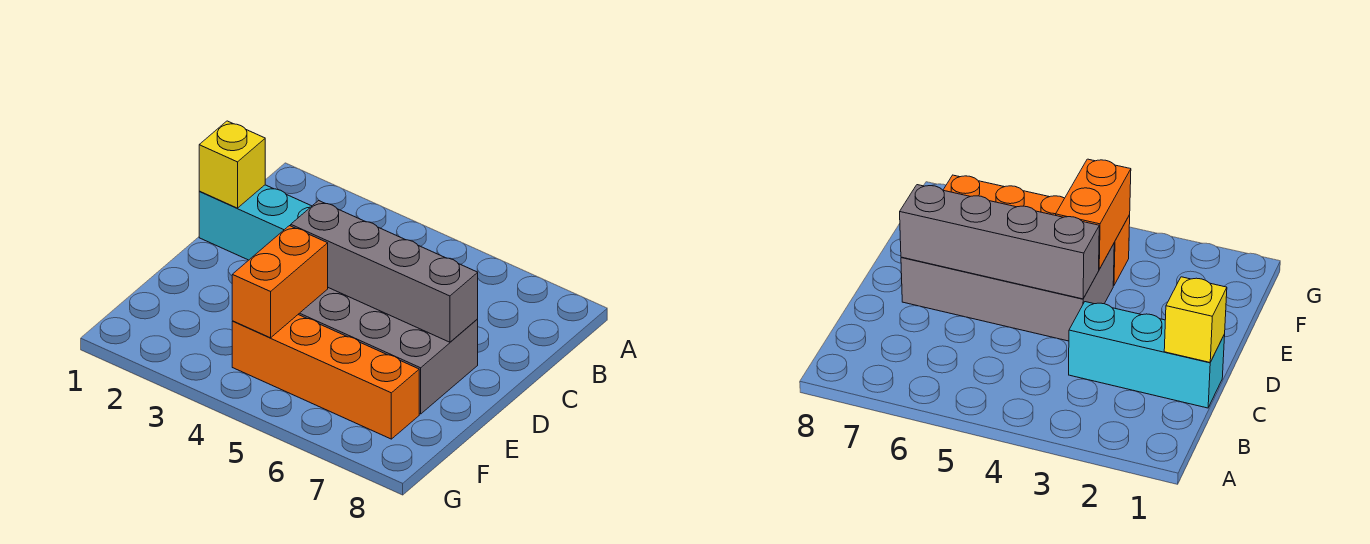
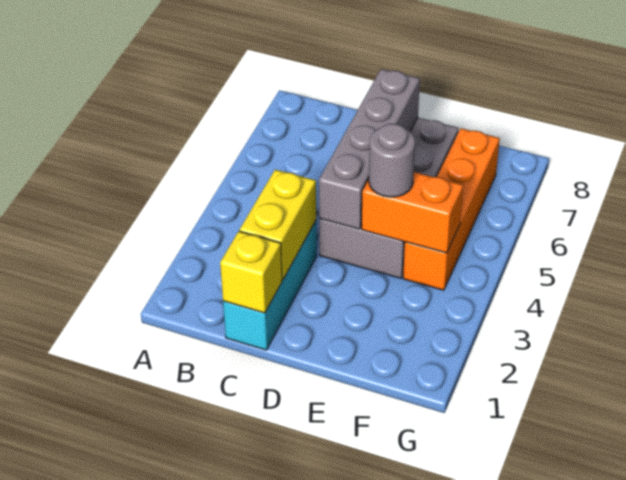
none -> yellow 1x2 brick [240,170,316,280]
none -> grey 1x1 round brick [369,124,415,197]

